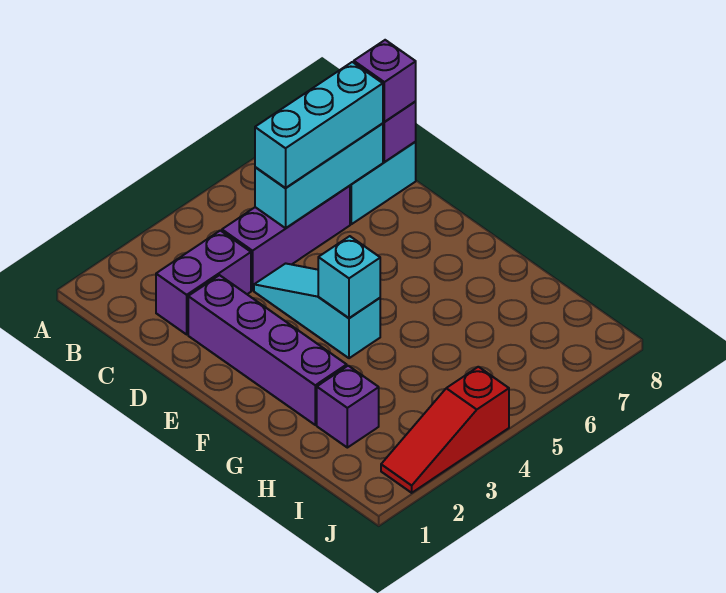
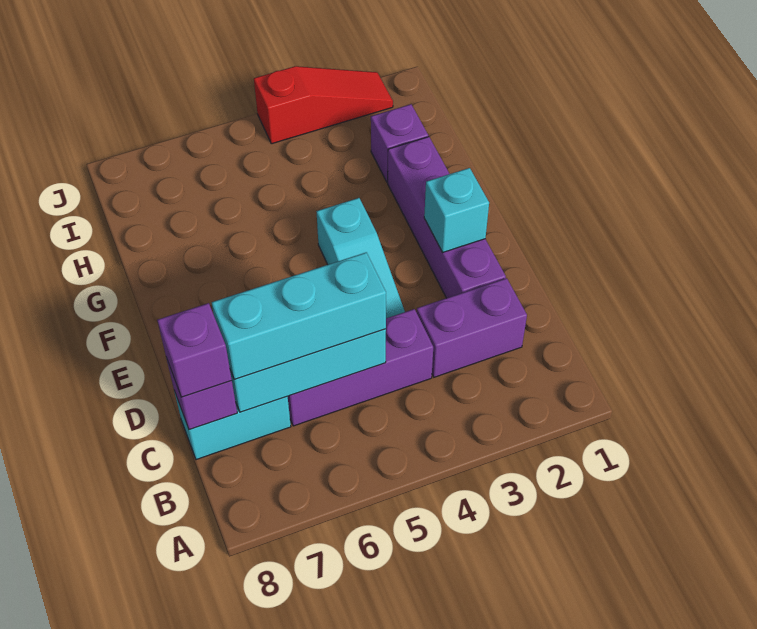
cyan 1x1 brick [318,236,380,318] -> cyan 1x1 brick moved to [424,168,489,252]

